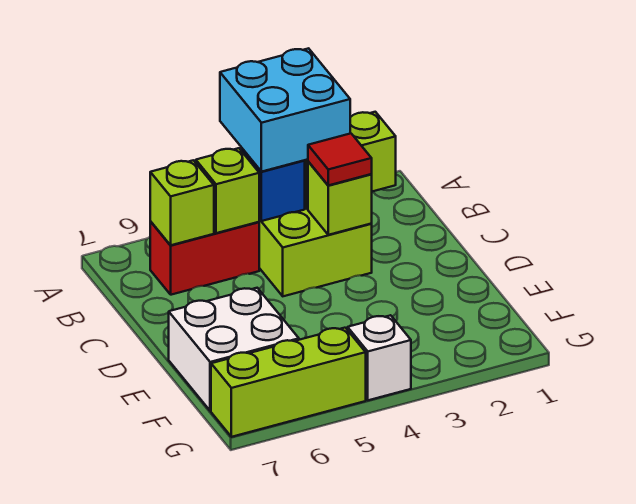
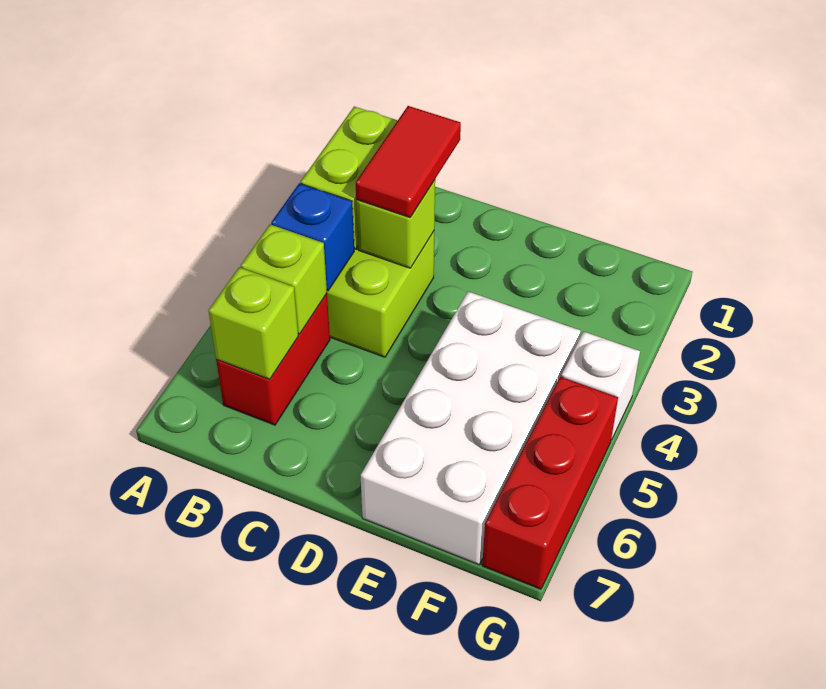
cyan 2x2 brick [220,48,350,172] -> none
red 1x1 tile [308,133,372,185] -> red 1x2 tile [356,106,461,217]
white 2x2 brick [169,288,299,411] -> white 2x4 brick [361,292,581,565]
lime 1x3 brick [211,328,366,437] -> red 1x3 brick [482,377,618,589]

